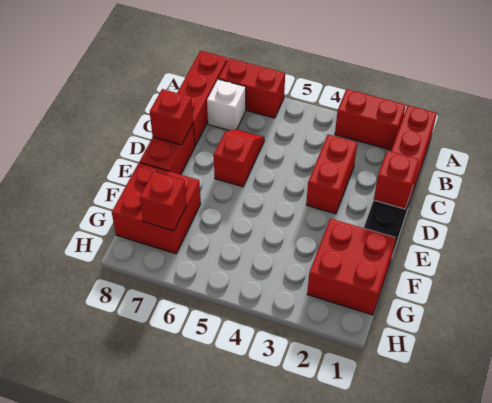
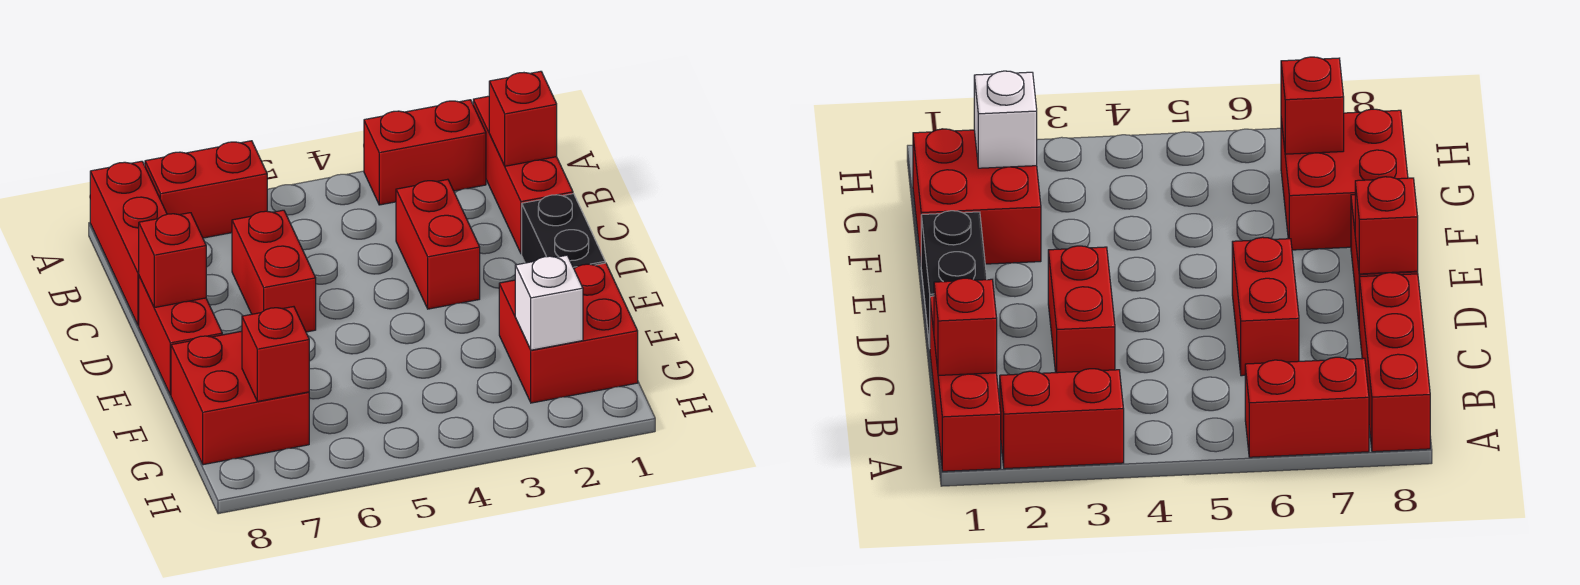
white 1x1 brick [207,79,246,130] -> white 1x1 brick moved to [515,255,583,350]
red 1x2 slope [214,129,264,187] -> red 1x2 brick [232,210,316,332]
red 1x1 brick [374,151,419,209] -> red 1x1 brick moved to [489,71,557,166]

